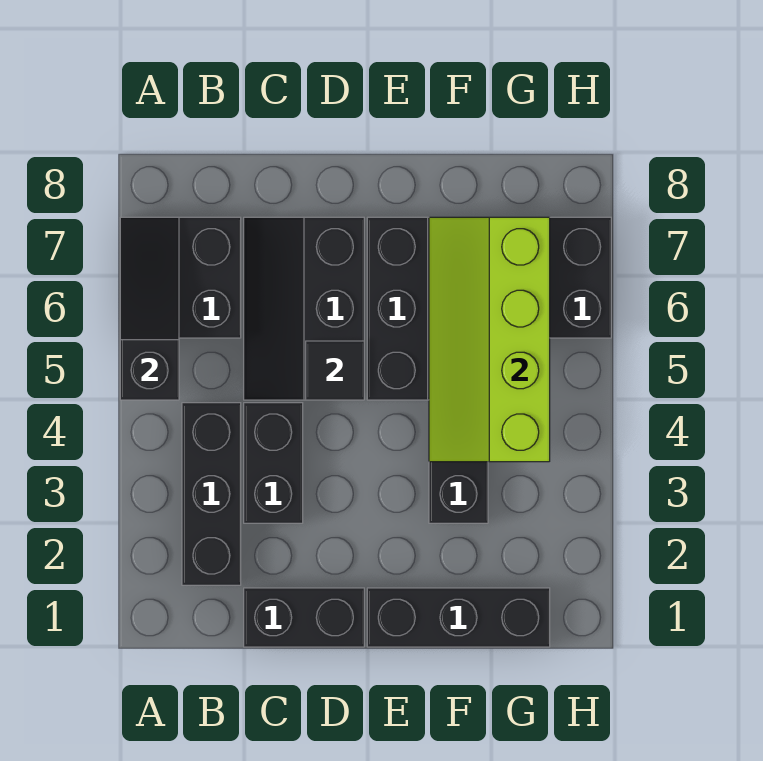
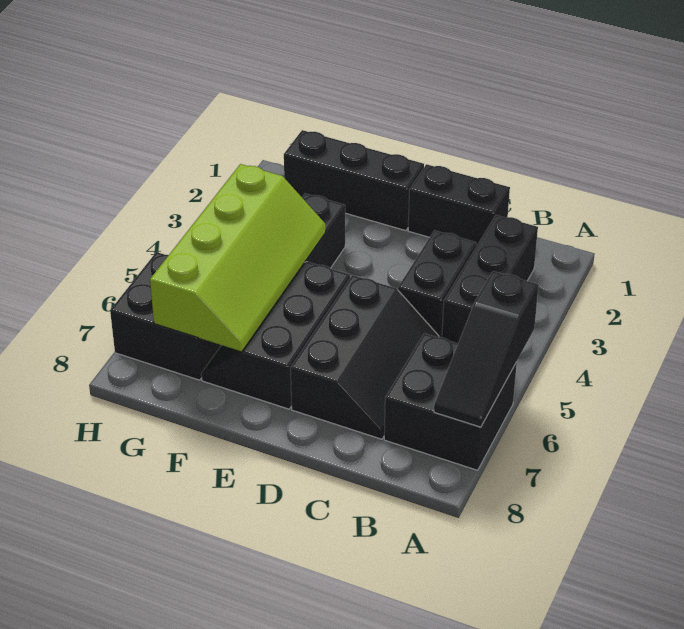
black 1x1 tile [306,341,364,400] -> none

